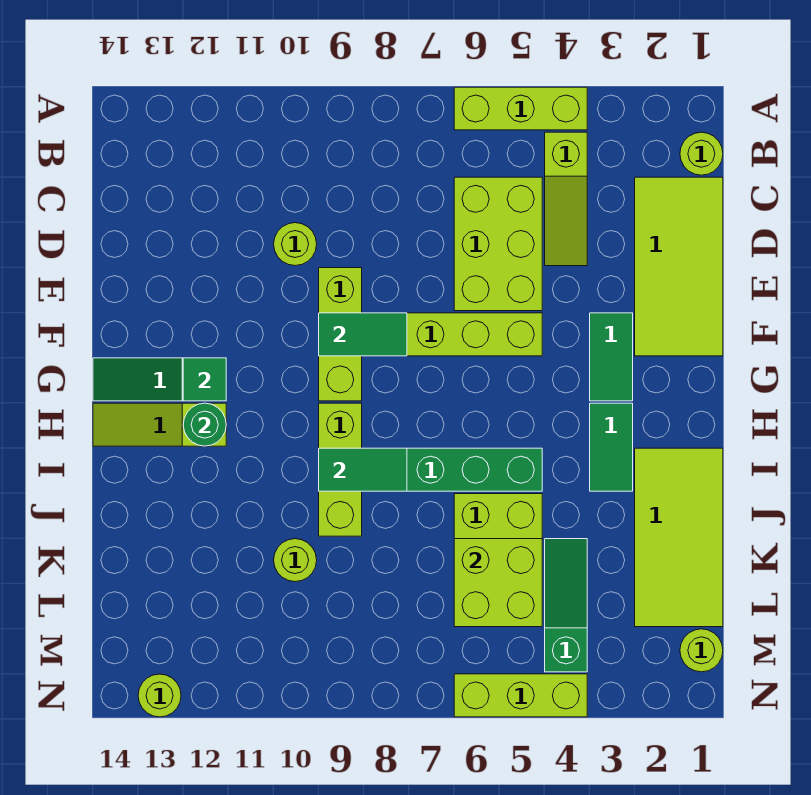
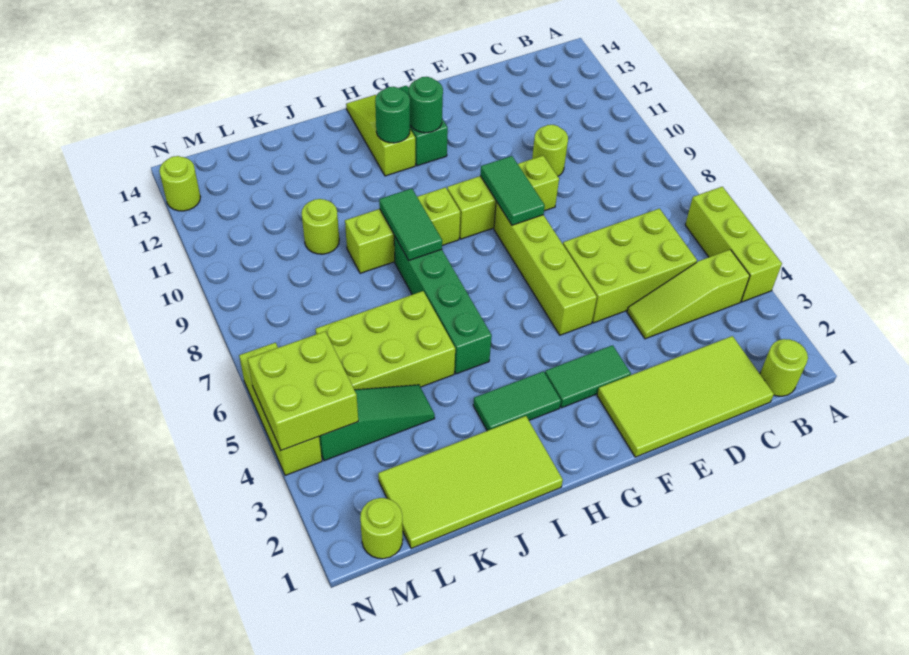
green 1x1 tile [183,358,226,401] -> green 1x1 round brick [409,77,443,133]
lime 2x2 brick [454,539,542,627] -> lime 2x2 brick moved to [248,332,358,450]

